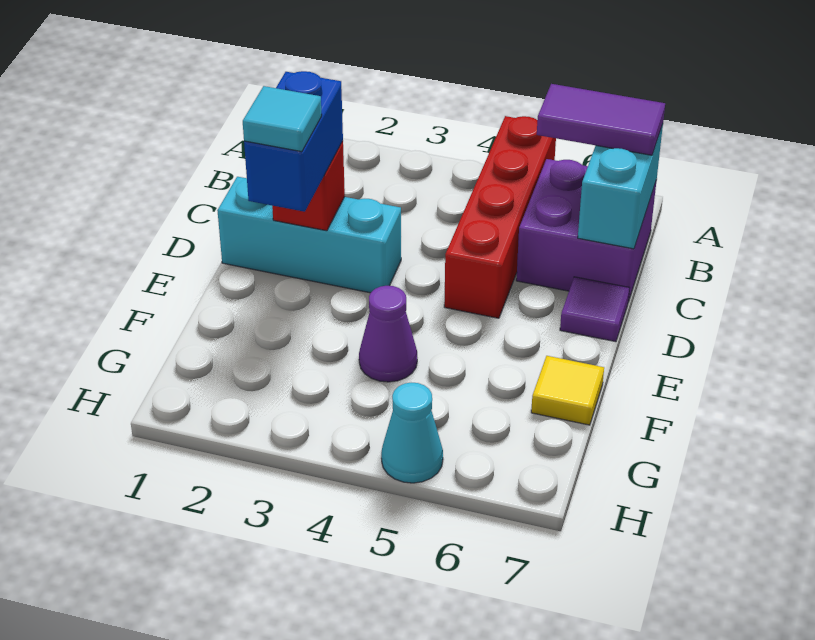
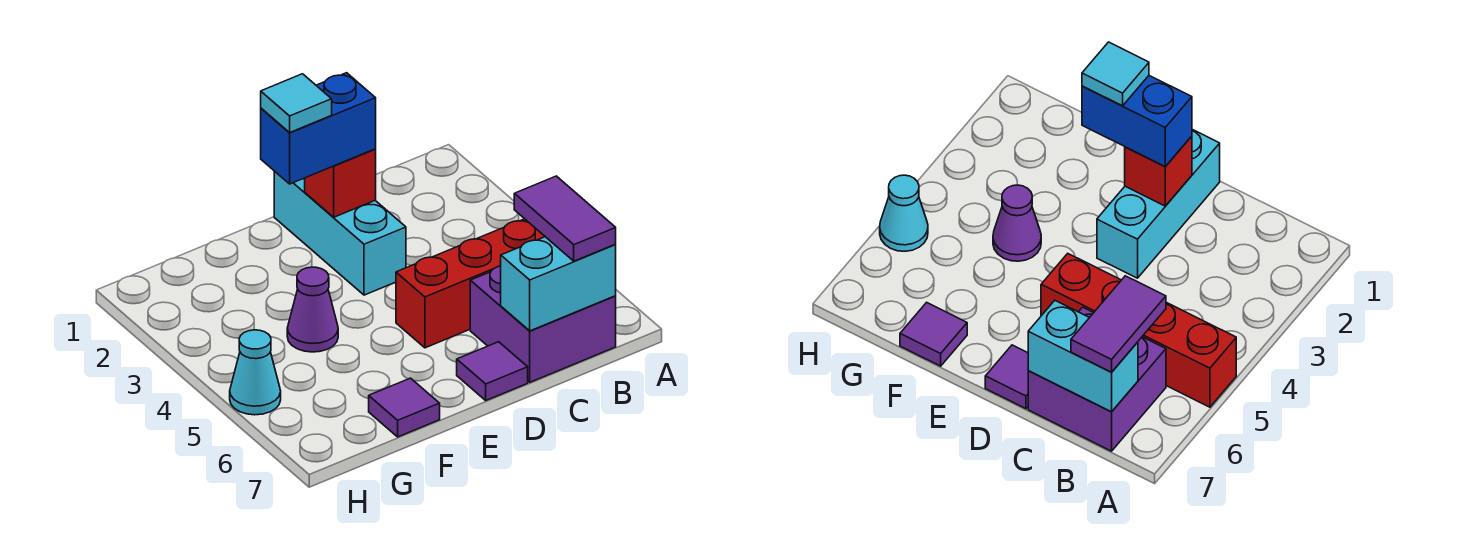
yellow 1x1 tile [531,356,604,425] -> purple 1x1 tile [369,378,440,437]

